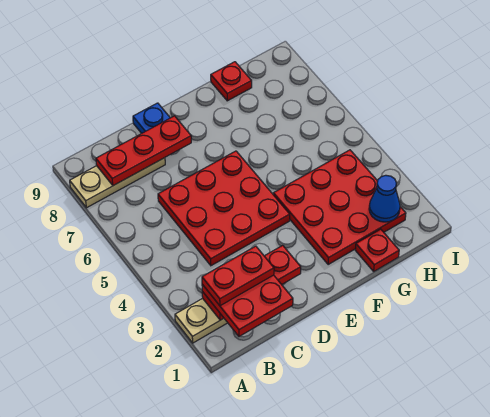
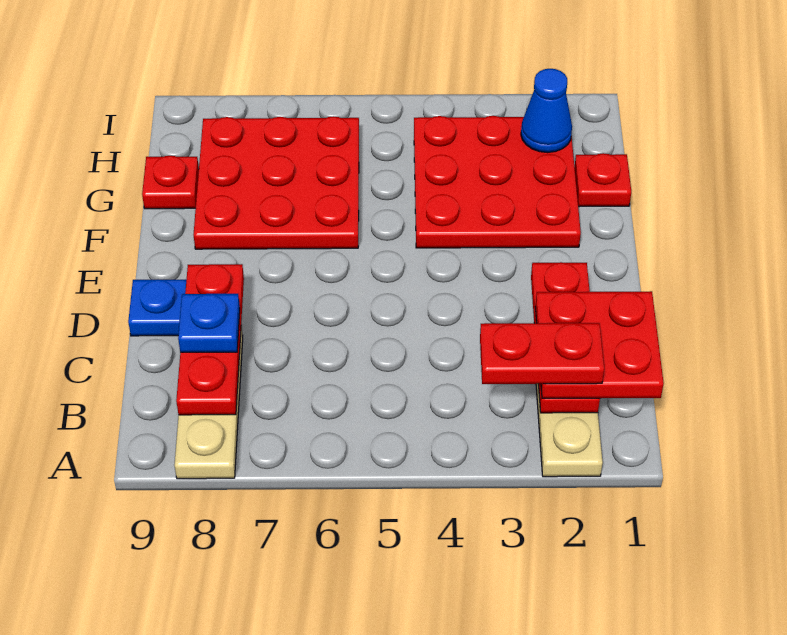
red 1x2 plate [202,246,274,306] -> red 1x2 plate turned to [480,323,604,384]
red 3x3 plate [158,151,290,266] -> red 3x3 plate moved to [193,116,359,249]
none -> blue 1x1 plate [178,294,240,352]

